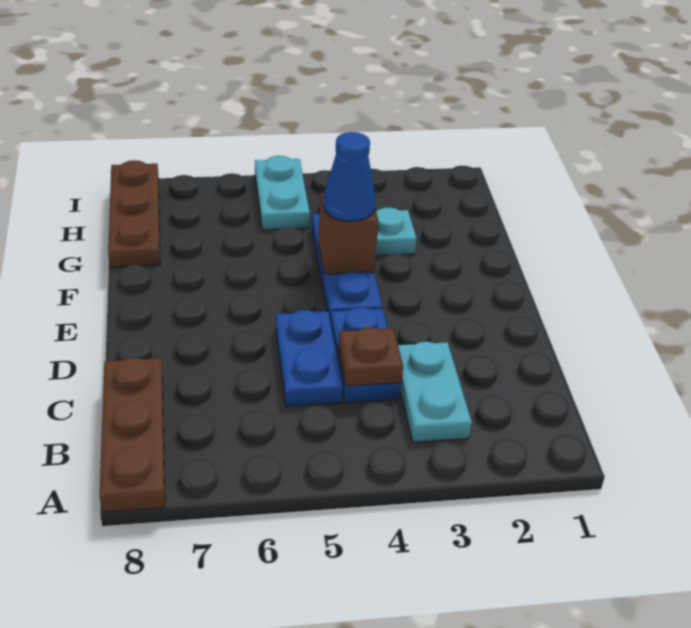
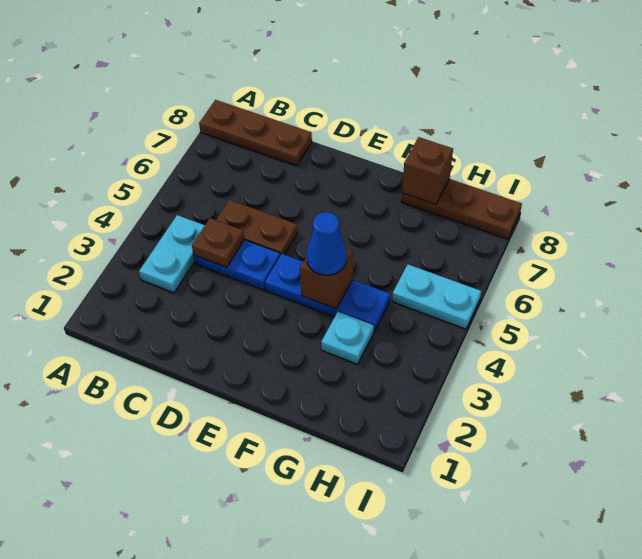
cyan 1x2 plate [398,342,472,442] -> cyan 1x2 plate turned to [139,215,205,293]
blue 1x2 plate [276,310,343,407] -> brown 1x2 plate [217,200,298,256]
none -> brown 1x1 brick [402,137,453,204]

